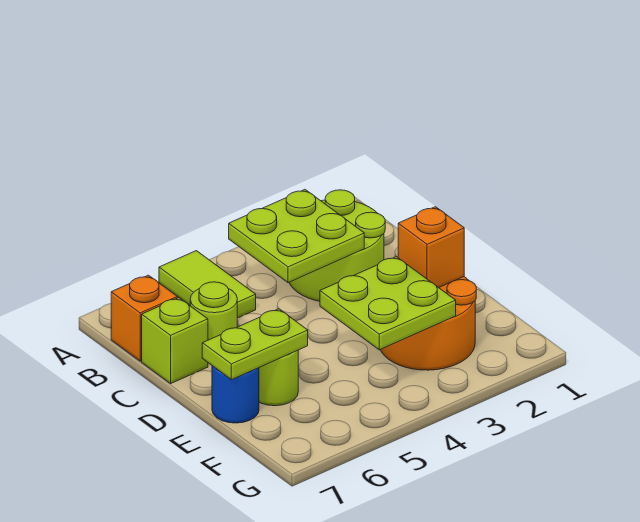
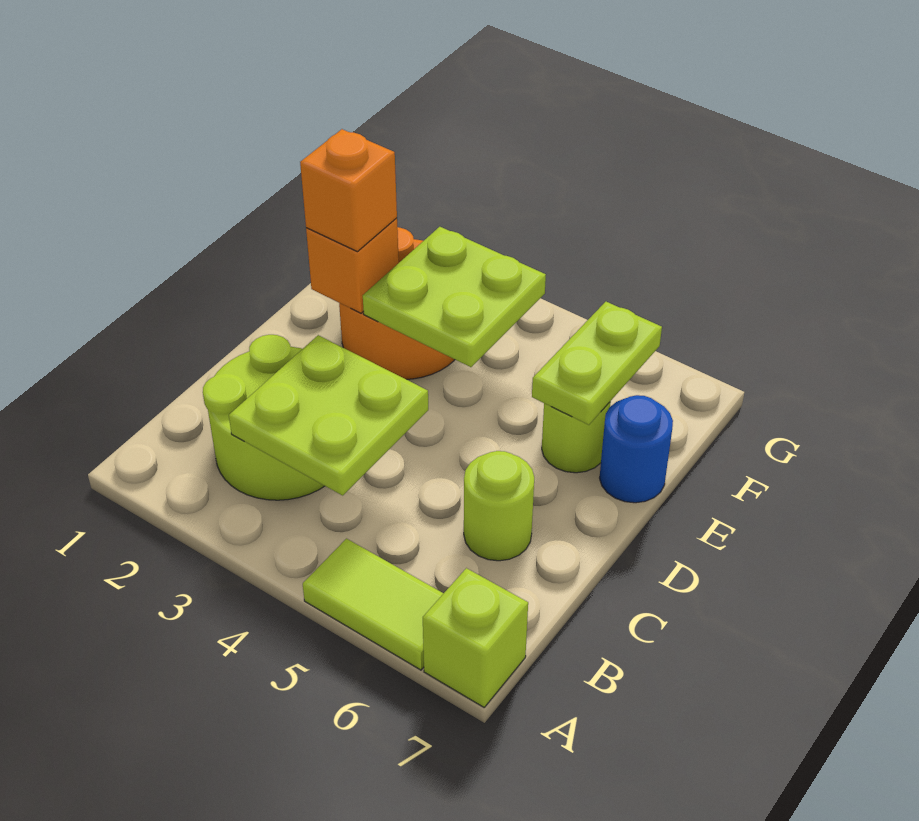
lime 1x2 tile [159,251,256,318] -> lime 1x2 tile turned to [303,539,444,670]
orange 1x1 brick [111,275,177,361] -> orange 1x1 brick moved to [300,129,397,252]
lime 1x1 brick [142,298,208,383] -> lime 1x1 brick moved to [423,568,528,707]
lime 1x2 plate [202,309,308,380] -> lime 1x2 plate turned to [532,302,662,425]

